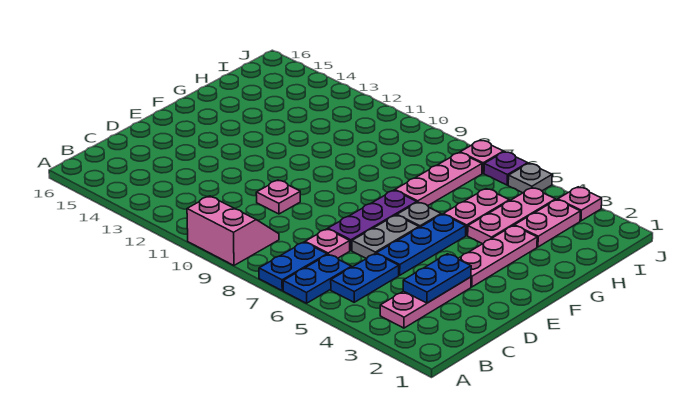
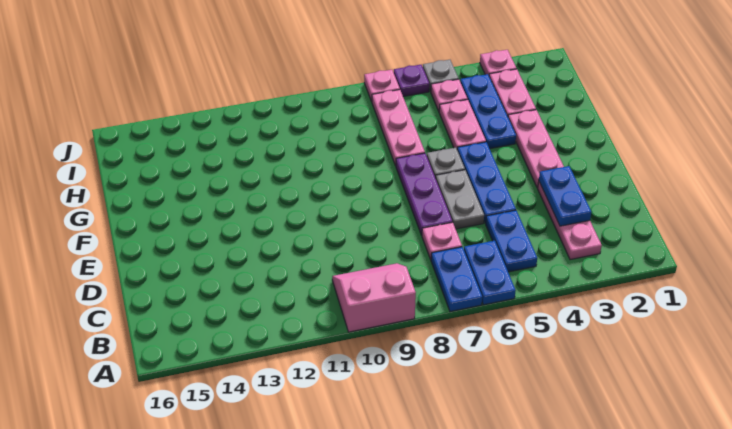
pink 1x1 plate [256,180,300,214] -> pink 1x1 plate moved to [430,79,467,111]
pink 1x3 plate [468,188,556,244] -> blue 1x3 plate [460,74,516,149]

